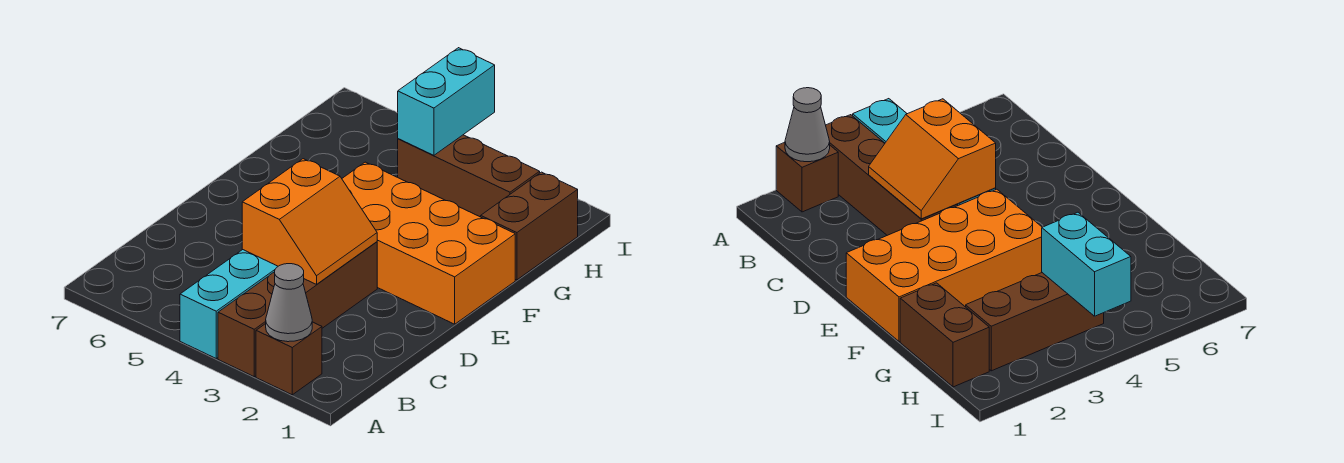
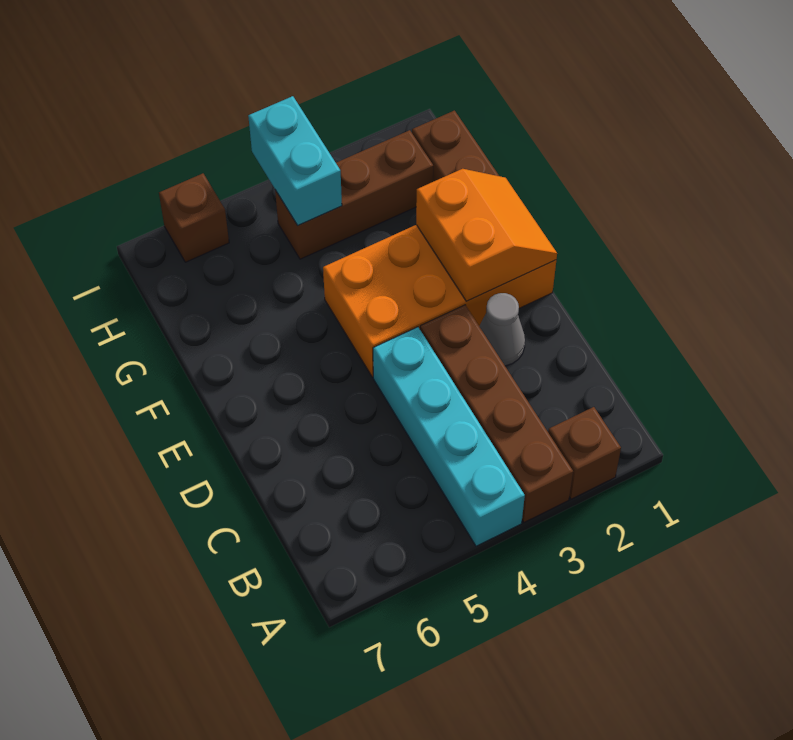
grey 1x1 cone [266,264,312,342] -> grey 1x1 cone moved to [479,293,525,366]
orange 2x2 slope [242,159,377,284] -> orange 2x2 slope moved to [416,169,557,301]
none -> brown 1x1 brick [159,173,229,262]

